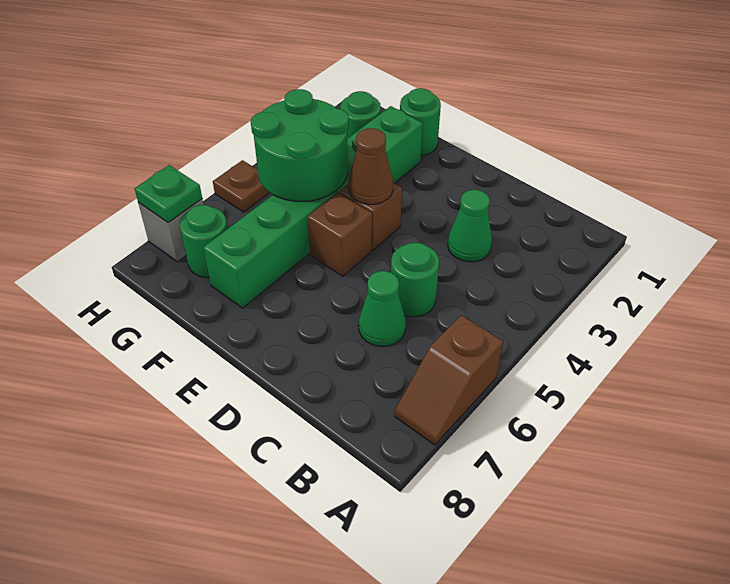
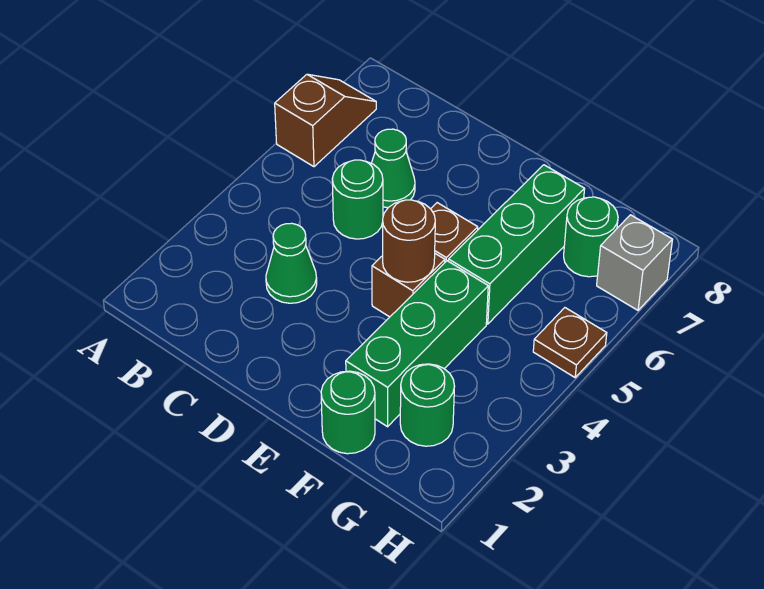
brown 1x1 cone [348,128,393,205] -> brown 1x1 round brick [383,200,435,282]
green 2x2 round brick [251,89,349,201] -> none
green 1x1 plate [135,165,202,223] -> none

